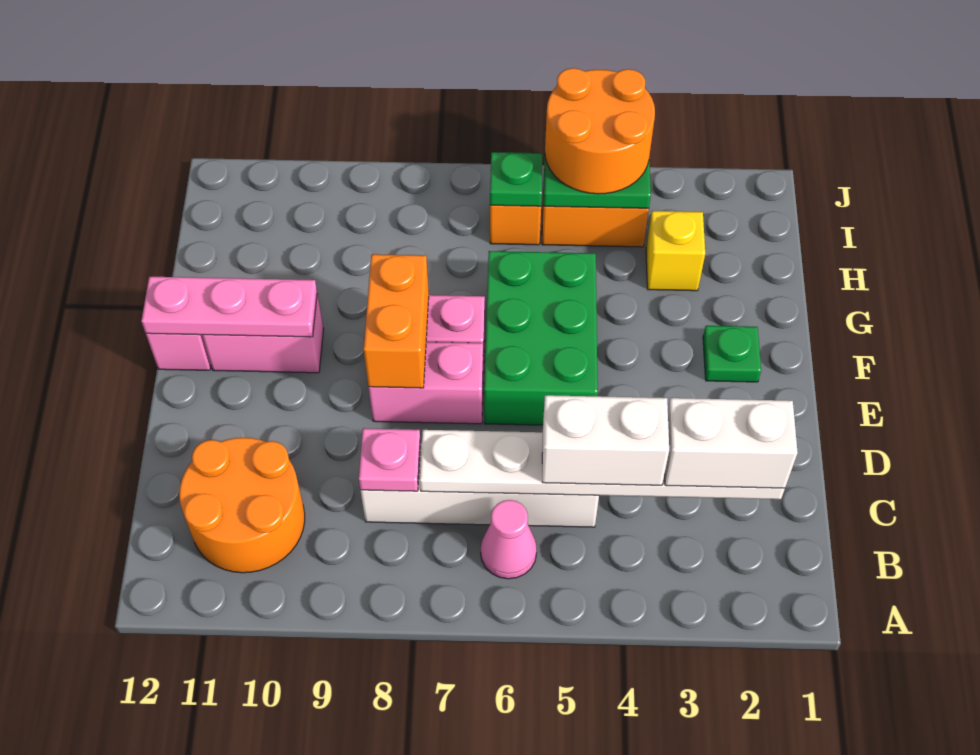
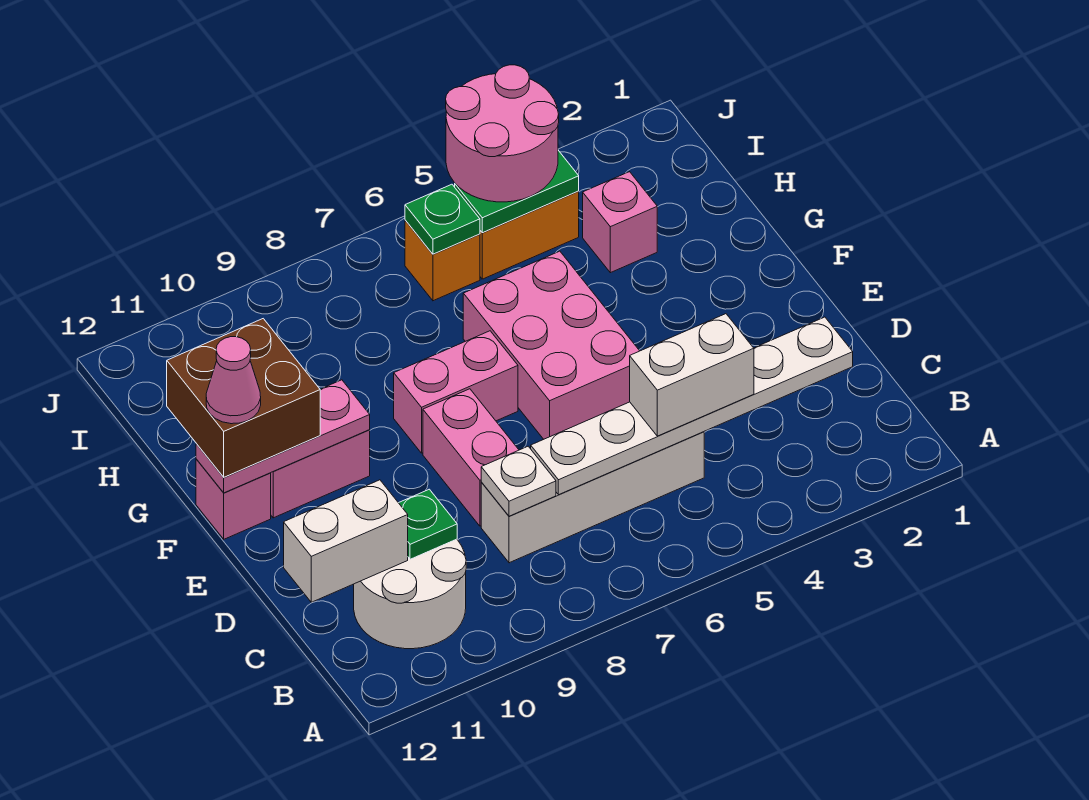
pink 1x1 cone [481,500,537,579] -> pink 1x1 cone moved to [206,337,261,424]
orange 2x2 round brick [179,438,305,573] -> white 2x2 round brick [354,539,466,649]
white 1x2 brick [665,398,798,488] -> white 1x2 brick moved to [284,480,408,602]
pink 1x1 plate [359,428,421,491] -> white 1x1 plate [481,446,556,516]
green 2x3 brick [484,251,598,425] -> pink 2x3 brick [463,251,639,439]
pink 1x2 brick [369,342,483,424] -> pink 1x2 brick turned to [423,389,519,526]
orange 1x2 brick [364,254,429,388] -> none
green 1x1 plate [703,326,761,382] -> green 1x1 plate moved to [399,489,457,559]
none -> brown 2x2 brick [167,319,320,477]
yellow 1x1 brick [646,211,705,291] -> pink 1x1 brick [583,172,657,273]
orange 2x2 round brick [545,68,655,194] -> pink 2x2 round brick [446,65,559,202]

